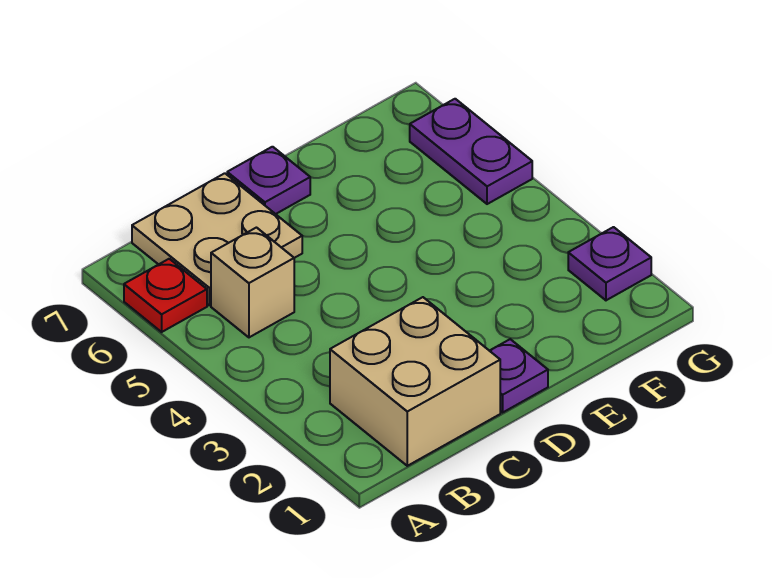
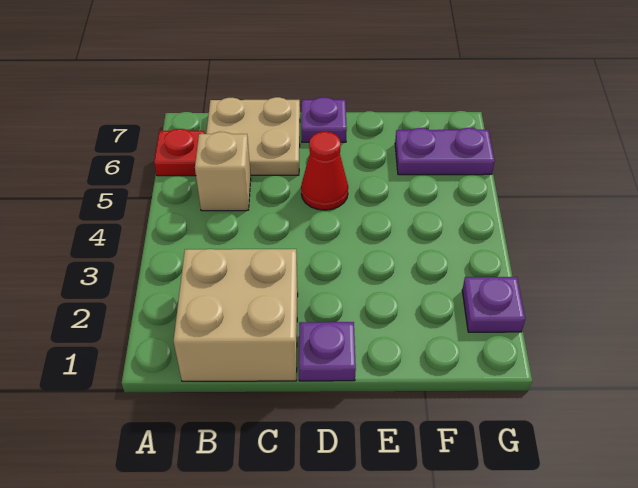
none -> red 1x1 cone [301,132,348,210]
purple 1x2 plate [410,99,532,204] -> purple 1x2 plate turned to [395,128,495,175]

